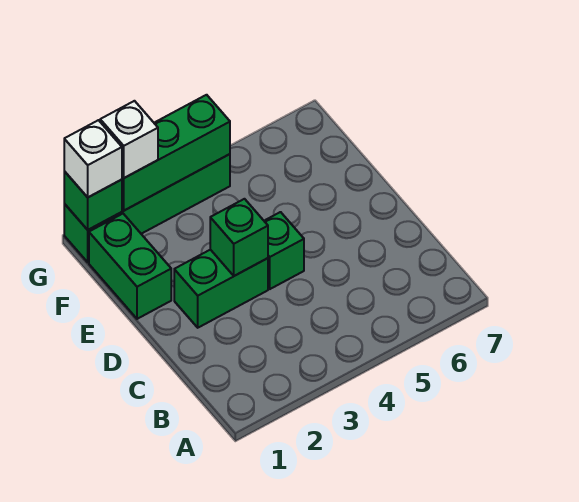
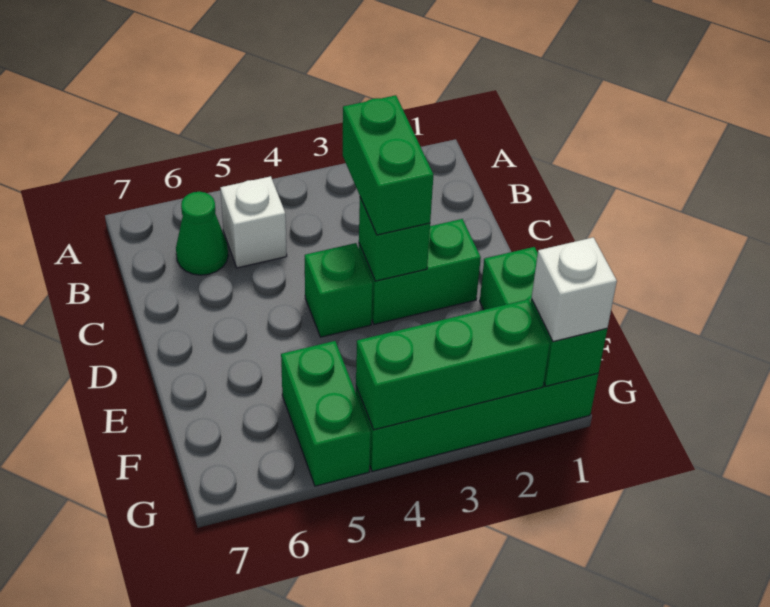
none -> green 1x1 cone [176,192,228,275]
none -> green 1x2 brick [343,95,433,235]
none -> green 1x2 brick [281,341,371,486]
white 1x1 brick [100,101,158,178] -> white 1x1 brick moved to [220,176,287,268]

